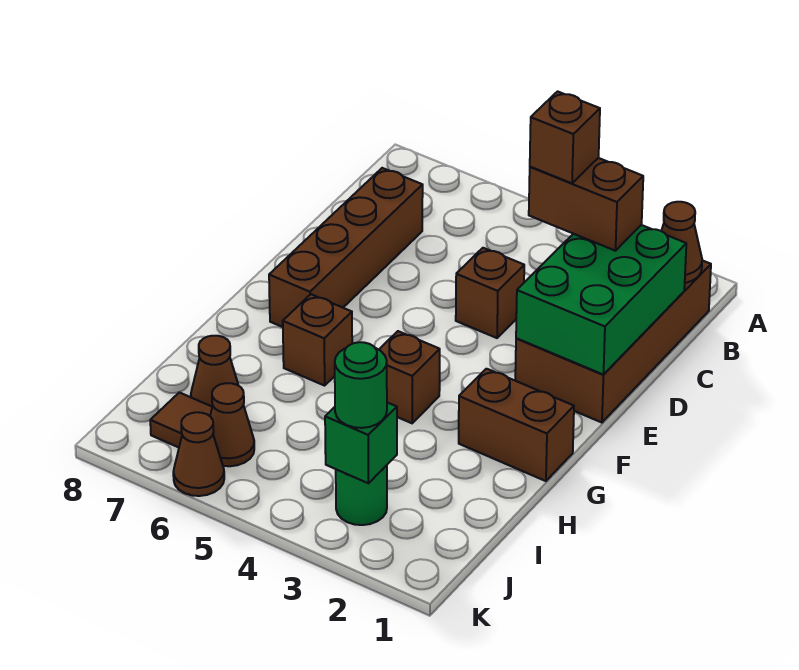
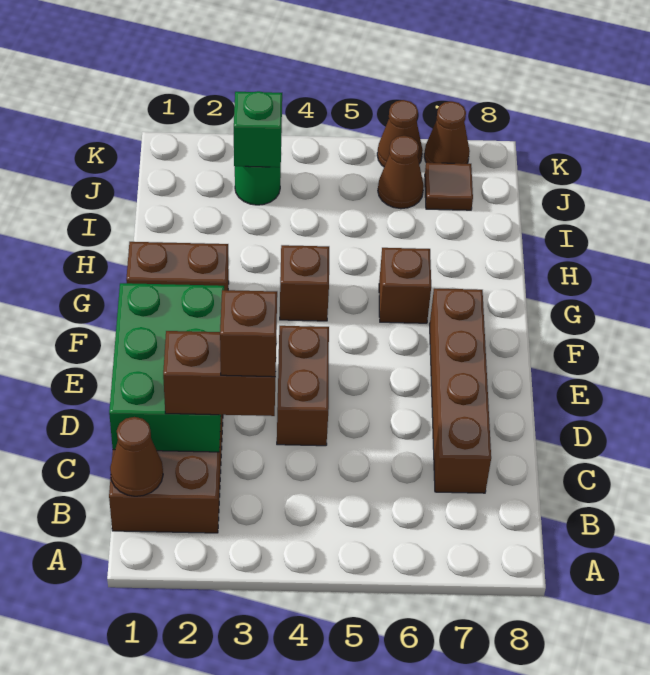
brown 1x1 brick [456,248,524,338] -> brown 1x2 brick [277,326,329,446]
brown 1x1 cone [191,336,238,407] -> brown 1x1 cone moved to [424,101,470,164]
green 1x1 round brick [335,342,387,428] -> none

